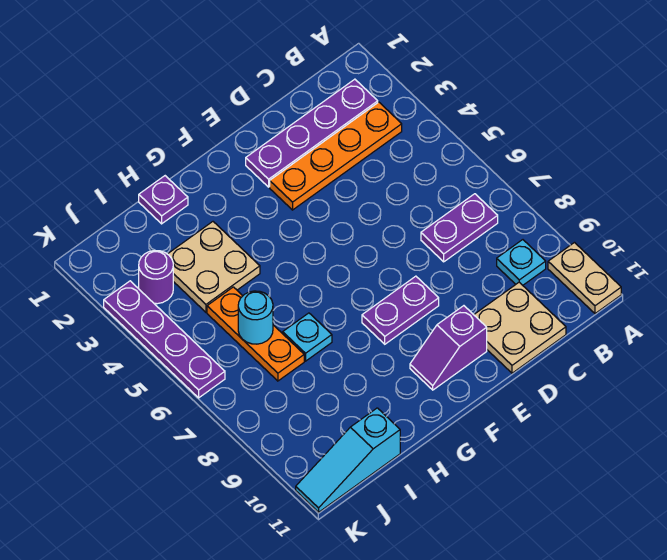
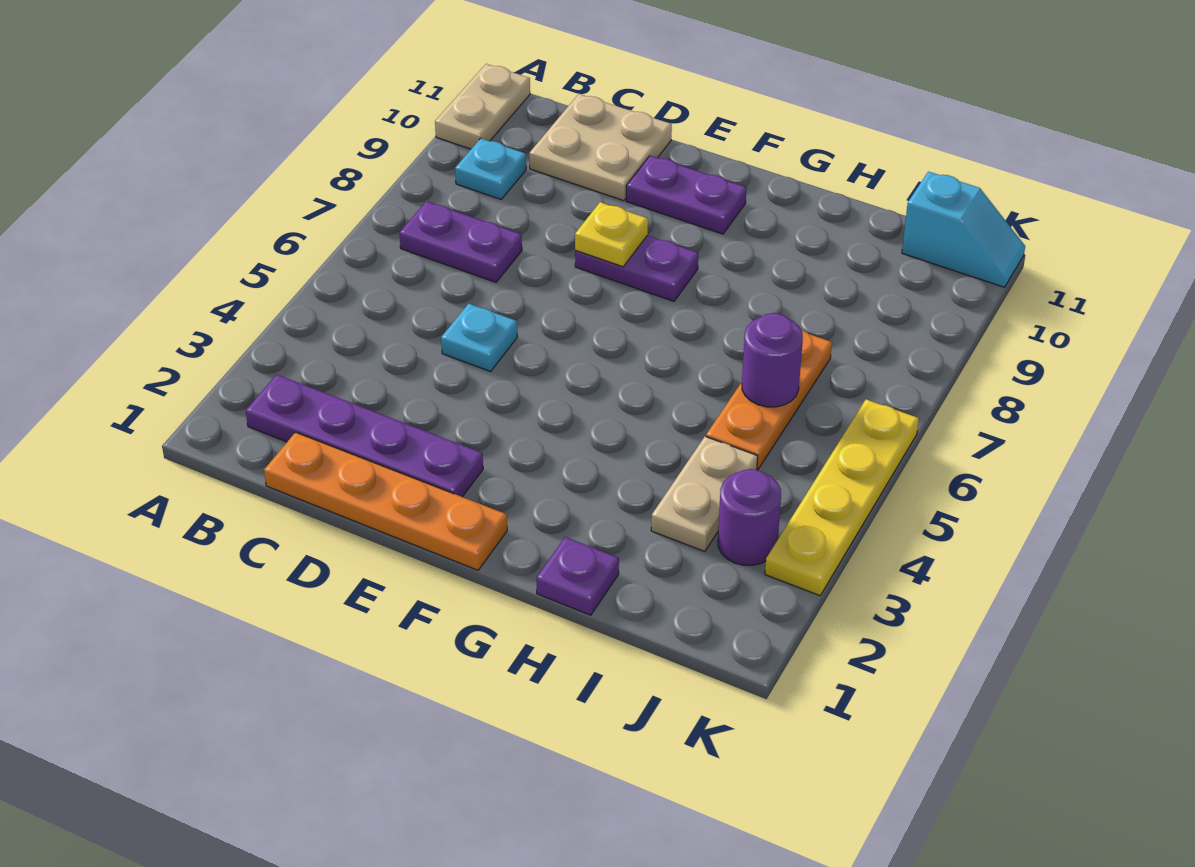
orange 1x4 plate [270,102,402,210] -> orange 1x4 plate moved to [264,432,507,570]
none -> yellow 1x1 plate [575,202,648,267]
purple 1x2 slope [410,306,487,390] -> purple 1x2 plate [626,155,746,234]
tan 2x2 plate [168,222,260,312] -> tan 1x2 plate [651,437,758,551]
cyan 1x1 plate [283,313,332,361] -> cyan 1x1 plate moved to [441,304,517,371]
cyan 1x1 round brick [238,291,273,344] -> purple 1x1 round brick [742,313,803,407]
cyan 1x3 slope [296,408,400,512] -> cyan 1x2 slope [902,172,1025,287]
purple 1x4 plate [104,281,225,398] -> yellow 1x4 plate [765,399,919,596]

